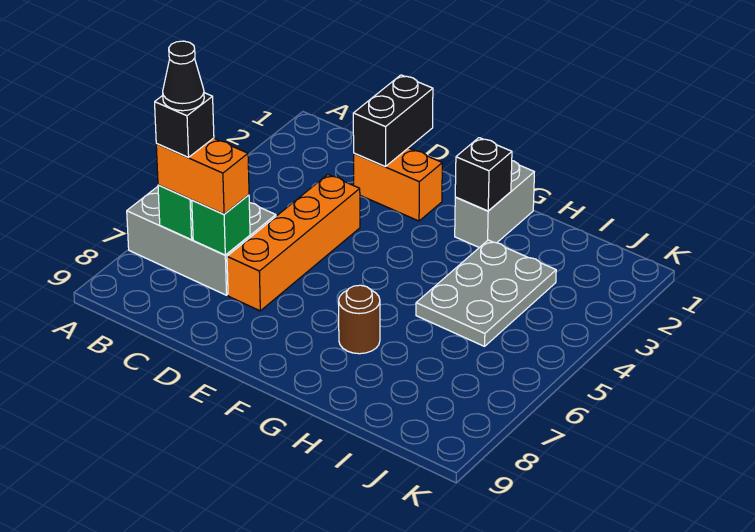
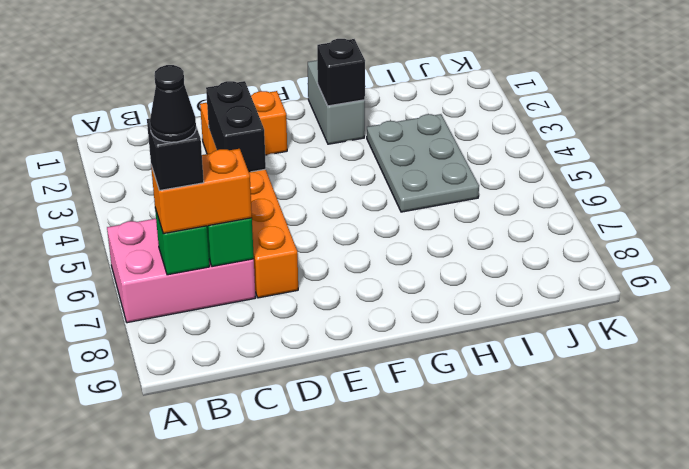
grey 2x3 brick [127,187,276,295] -> pink 2x3 brick [107,219,255,323]
black 1x2 brick [353,75,433,167] -> black 1x2 brick moved to [206,81,266,172]
brown 1x1 round brick [339,285,380,354] -> none

